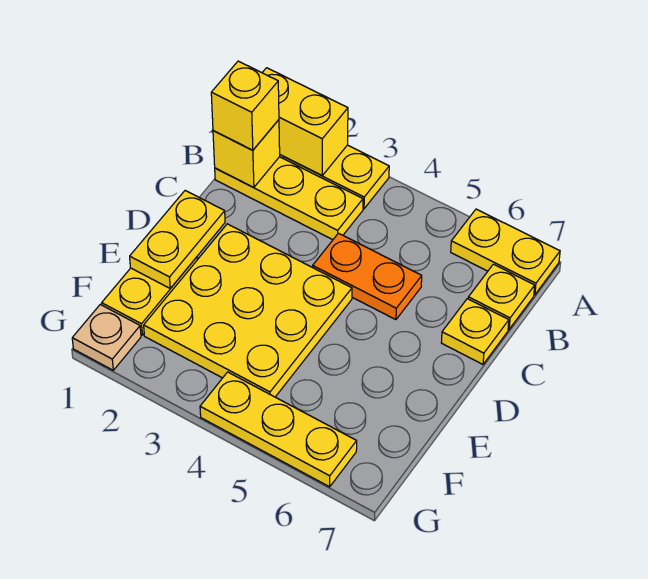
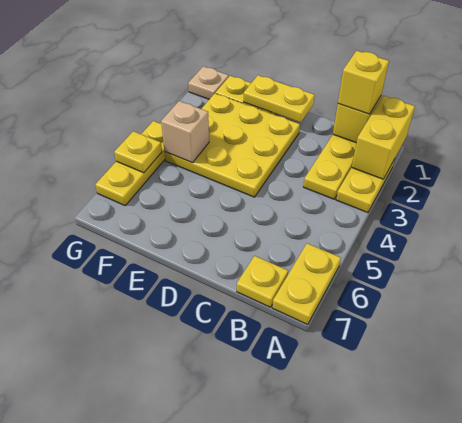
orange 1x2 plate [313,233,422,320] -> none
yellow 1x1 plate [441,299,509,364] -> yellow 1x1 plate moved to [114,131,162,173]
none -> tan 1x1 brick [161,101,209,163]

